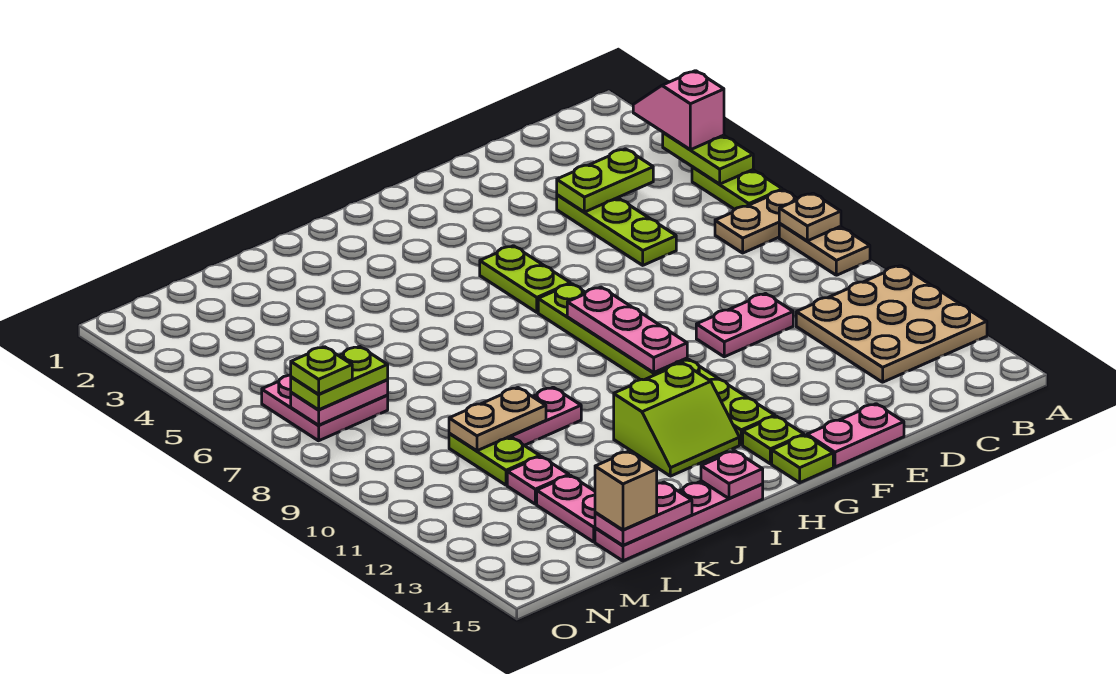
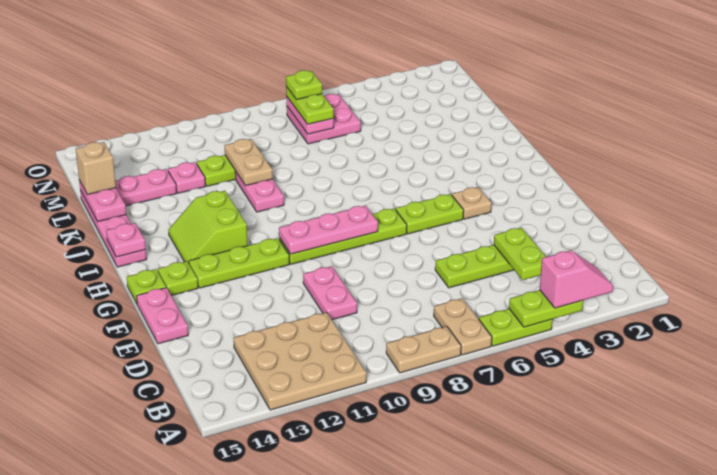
tan 1x1 plate [779,193,841,241] -> tan 1x1 plate moved to [452,187,491,219]

